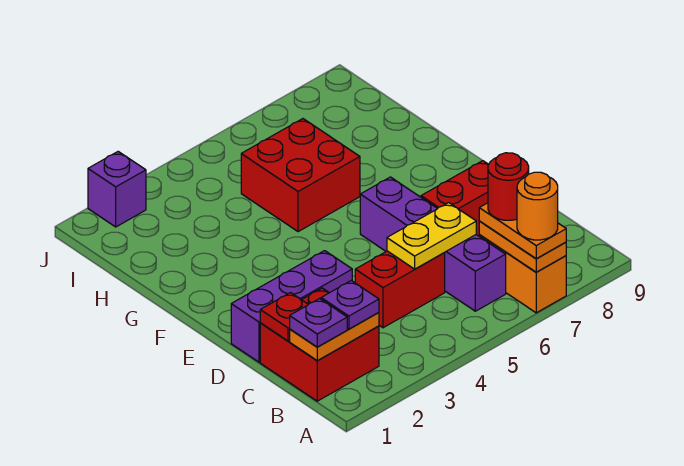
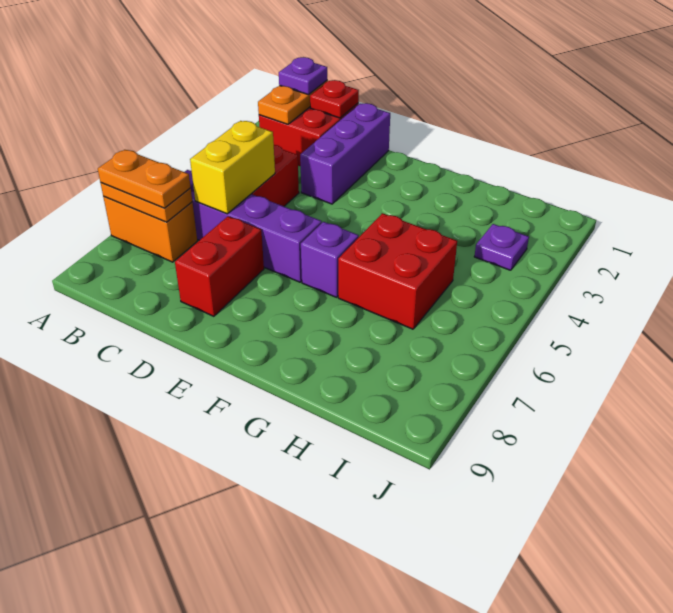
orange 1x1 round brick [517,172,558,240] -> none
purple 1x1 plate [321,281,379,329] -> purple 1x1 plate moved to [474,224,529,270]
red 1x1 round brick [488,153,529,220] -> none
yellow 1x2 plate [387,203,476,269] -> yellow 1x2 brick [190,121,275,214]
purple 1x1 brick [88,152,146,227] -> purple 1x1 brick moved to [301,222,359,297]

